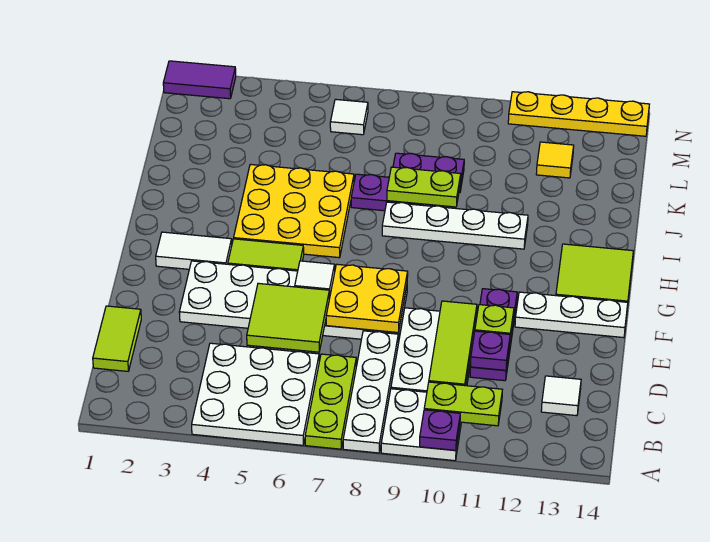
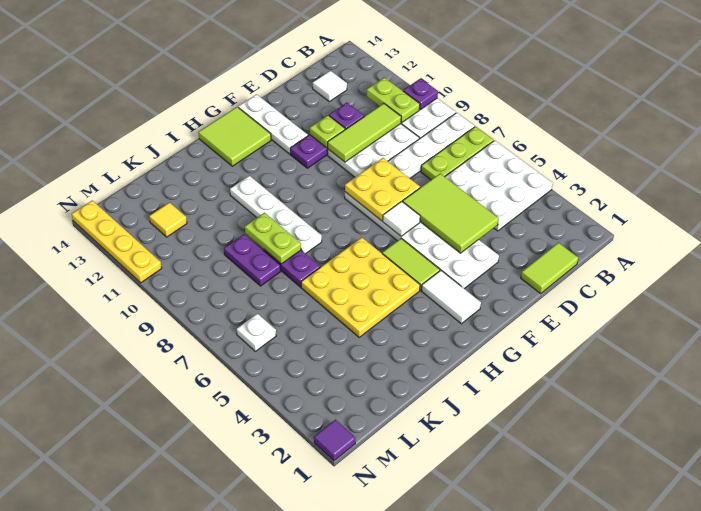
lime 2x2 tile [247,283,329,352] -> lime 2x3 tile [403,174,499,253]
white 1x1 tile [330,99,368,135] -> white 1x1 plate [237,314,276,351]
purple 1x2 tile [163,61,236,99] -> purple 1x1 tile [314,420,355,461]

